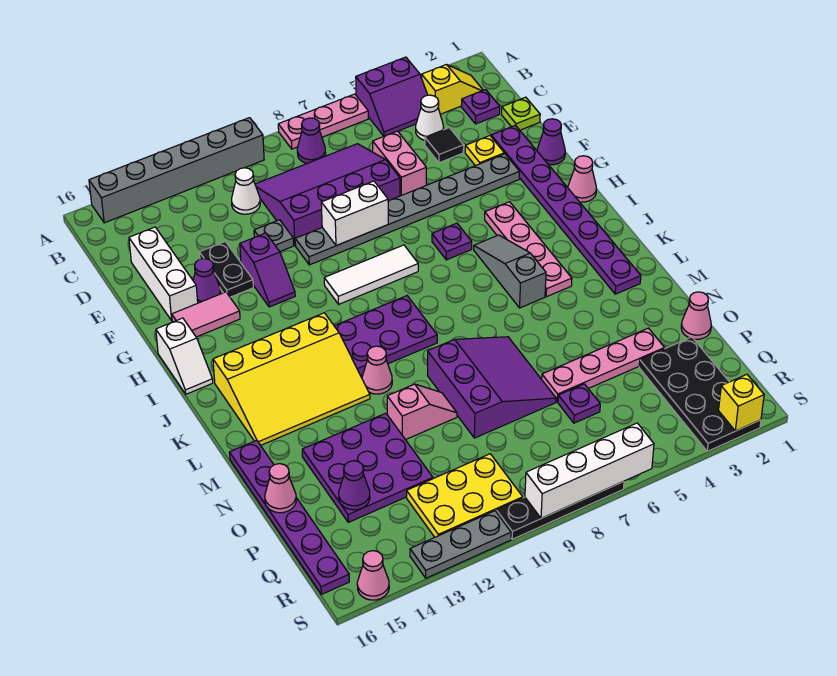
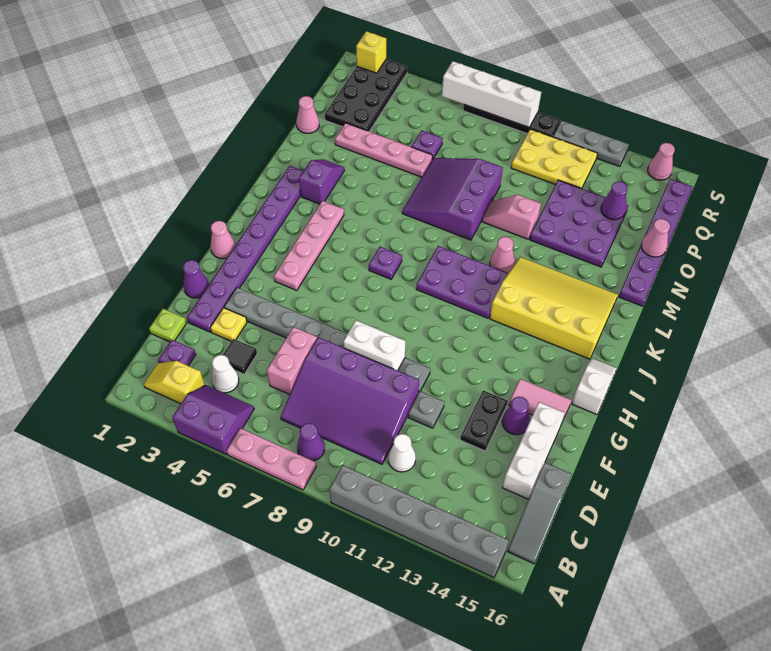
purple 1x2 slope [240,233,295,307] -> purple 1x2 slope moved to [299,159,344,204]
purple 1x1 plate [432,223,472,260] -> purple 1x1 plate moved to [369,247,402,279]
white 1x3 tile [324,245,418,304] -> none
grey 1x3 slope [474,235,546,308] -> grey 1x3 slope moved to [507,463,571,564]

